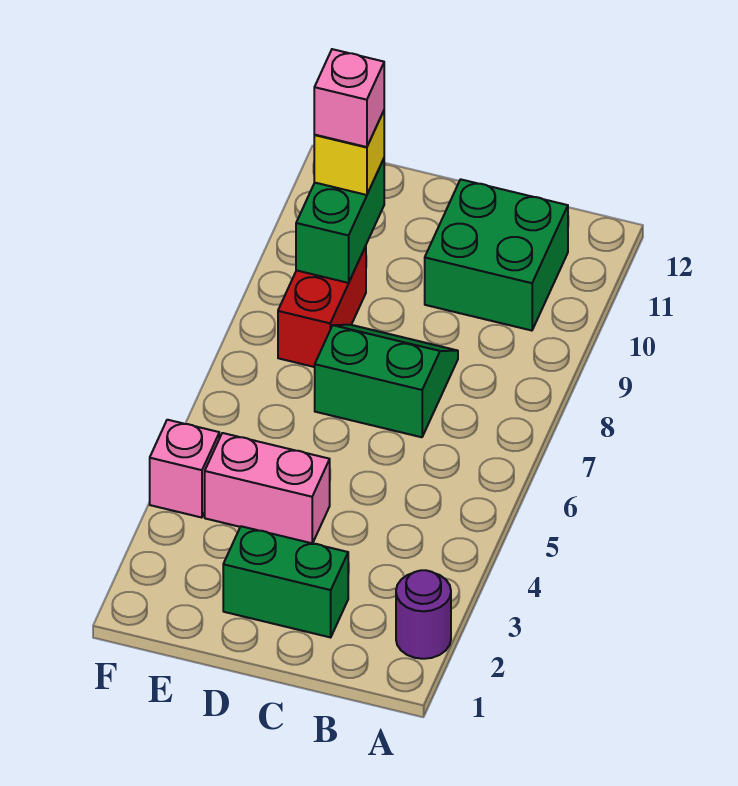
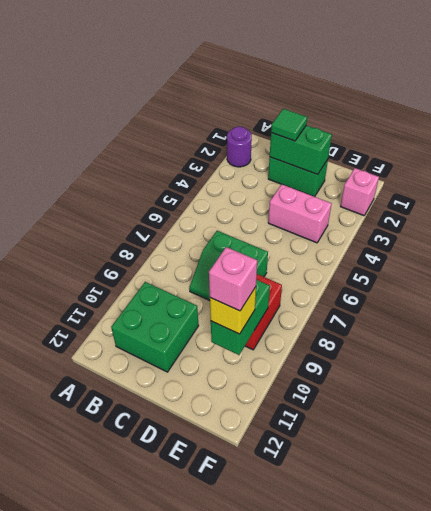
none -> green 1x2 brick [270,125,332,174]
none -> green 1x1 tile [271,109,307,141]
pink 1x1 brick [150,420,219,518] -> pink 1x1 brick moved to [341,168,379,216]

